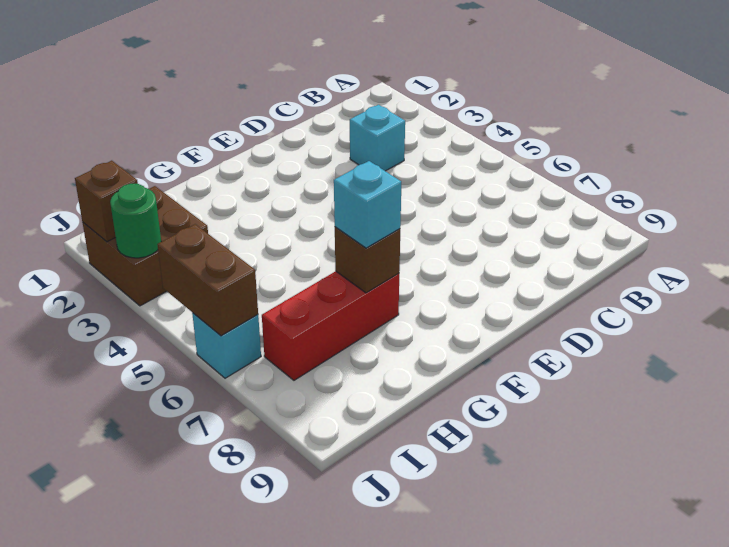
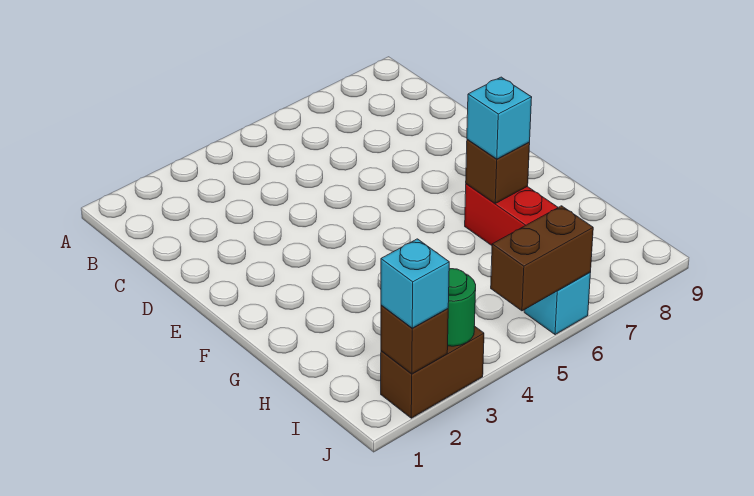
cyan 1x1 brick [350,105,405,171] -> cyan 1x1 brick moved to [381,239,449,328]
brown 2x2 brick [82,186,208,306] -> brown 1x2 brick [381,326,484,418]

